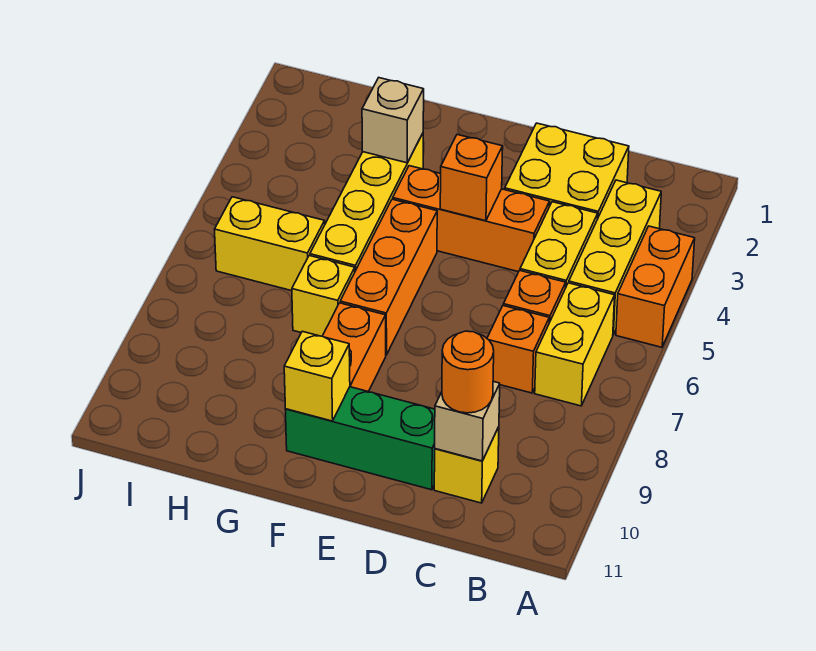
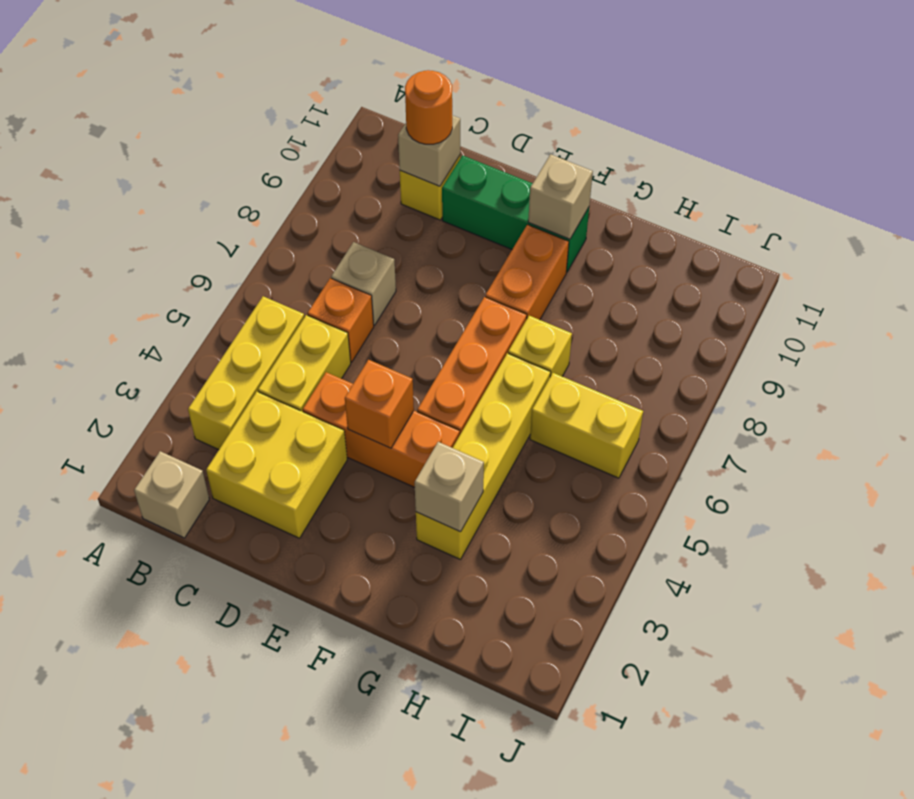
orange 1x2 brick [616,226,695,347] -> none
none -> tan 1x1 brick [134,451,209,538]
yellow 1x2 brick [535,283,615,406] -> none
orange 1x1 brick [487,306,549,393] -> tan 1x1 brick [331,242,396,325]
yellow 1x1 brick [284,331,350,421] -> tan 1x1 brick [528,154,593,239]

